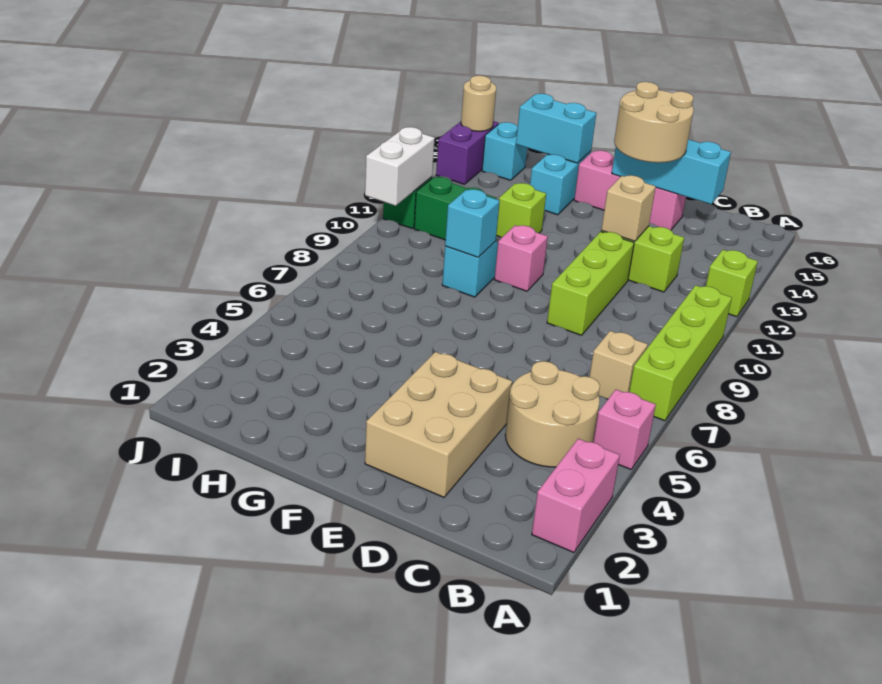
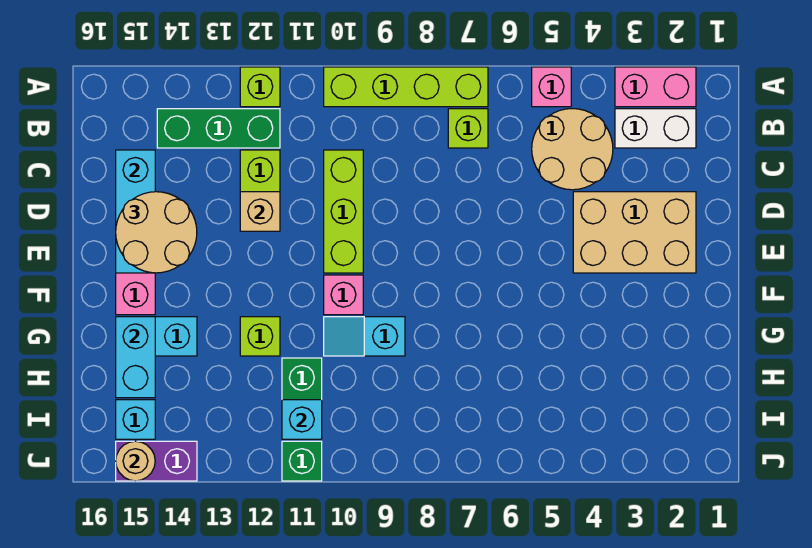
tan 1x1 brick [590,331,648,399] -> lime 1x1 brick [448,109,488,148]
none -> green 1x3 brick [157,109,280,148]
lime 1x3 brick [547,232,634,335] -> lime 1x3 brick turned to [324,150,363,273]
cyan 1x1 brick [445,189,500,257] -> cyan 1x1 brick moved to [282,400,322,439]
white 1x2 brick [365,127,435,206] -> white 1x2 brick moved to [615,109,696,148]

